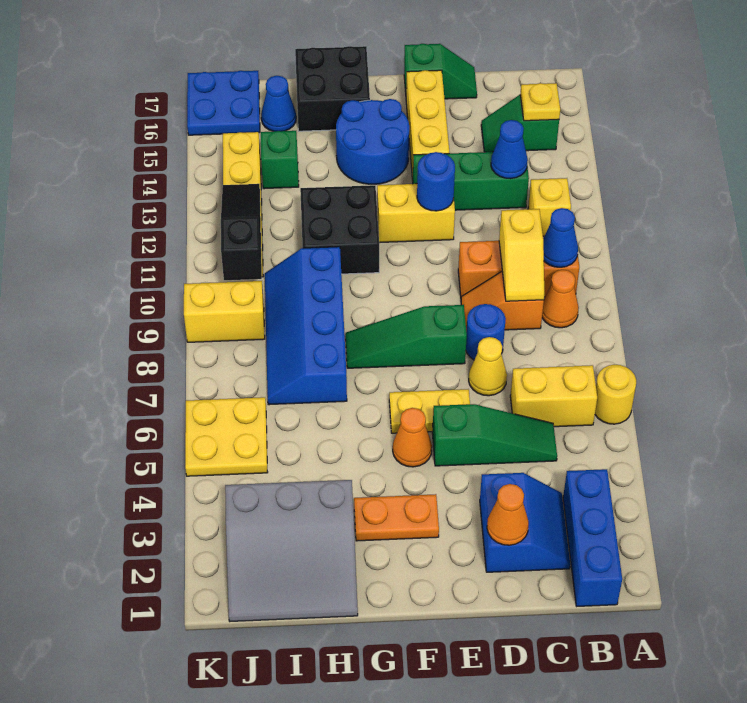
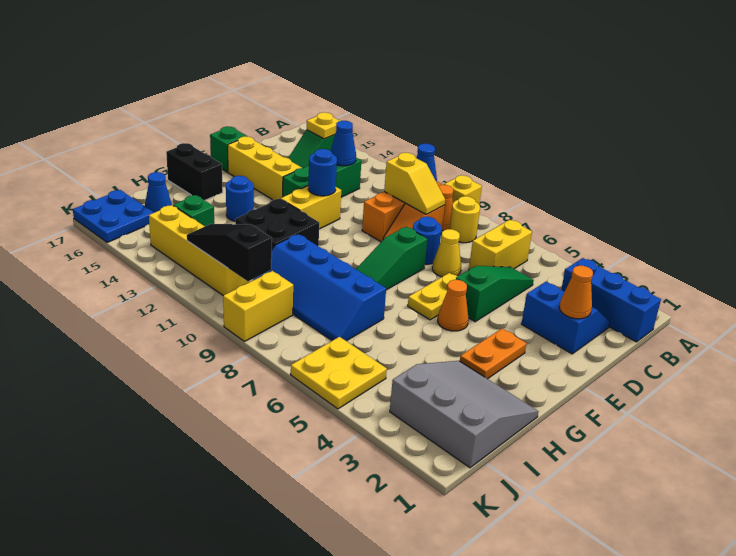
yellow 1x1 round brick [595,365,636,424] -> yellow 1x1 round brick moved to [450,196,480,243]
yellow 1x1 brick [528,178,571,236] -> yellow 1x1 brick moved to [444,175,482,204]
blue 2x2 round brick [336,99,409,184] -> blue 1x1 round brick [226,176,254,221]
black 2x2 brick [295,46,370,131] -> black 1x2 brick [166,143,223,200]
grey 3x3 slope [225,480,358,621] -> grey 3x3 slope turned to [390,361,538,468]

